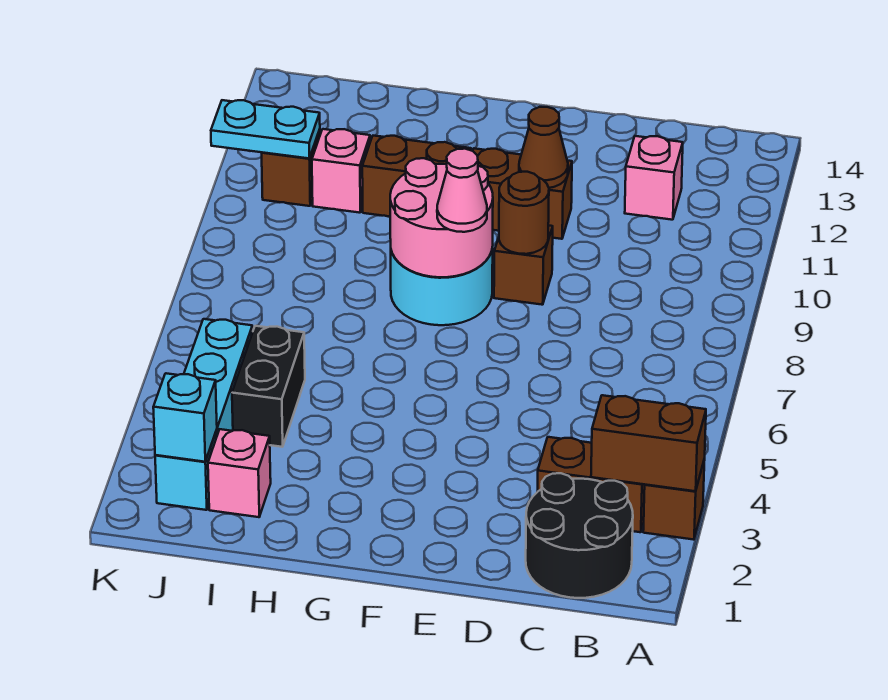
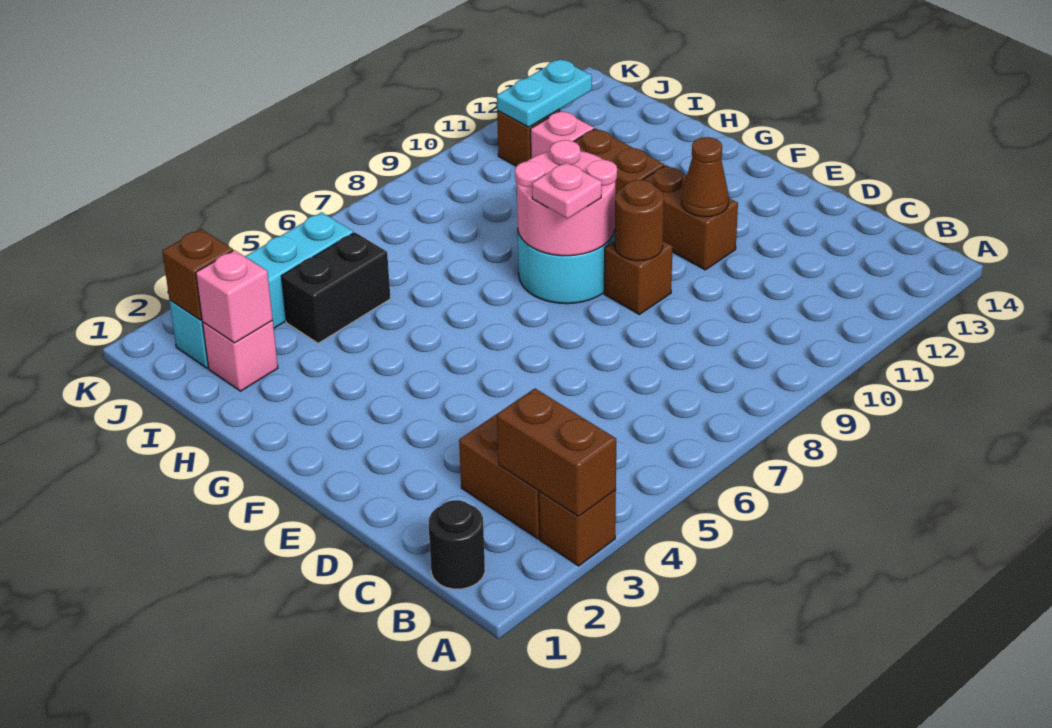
black 2x2 round brick [526,473,633,598] -> black 1x1 round brick [429,500,485,589]
pink 1x1 brick [625,136,683,220] -> pink 1x1 brick moved to [196,250,273,343]
pink 1x1 cone [437,149,487,232] -> pink 1x1 plate [532,162,602,219]
cyan 1x1 brick [153,373,217,462] -> brown 1x1 brick [162,229,233,320]
cyan 1x2 plate [211,100,320,158] -> cyan 1x2 plate turned to [497,59,592,127]

